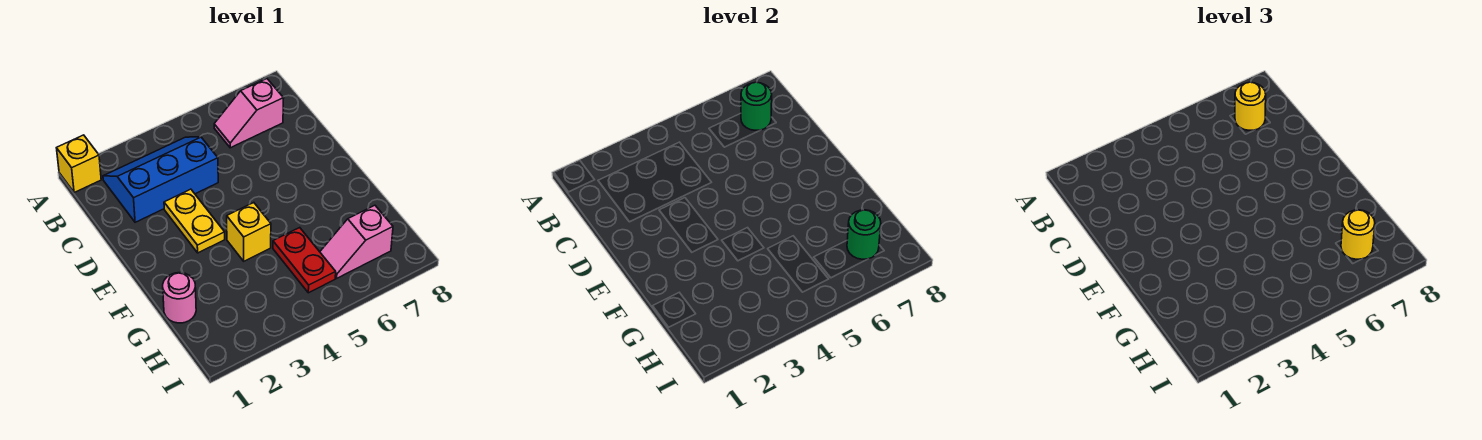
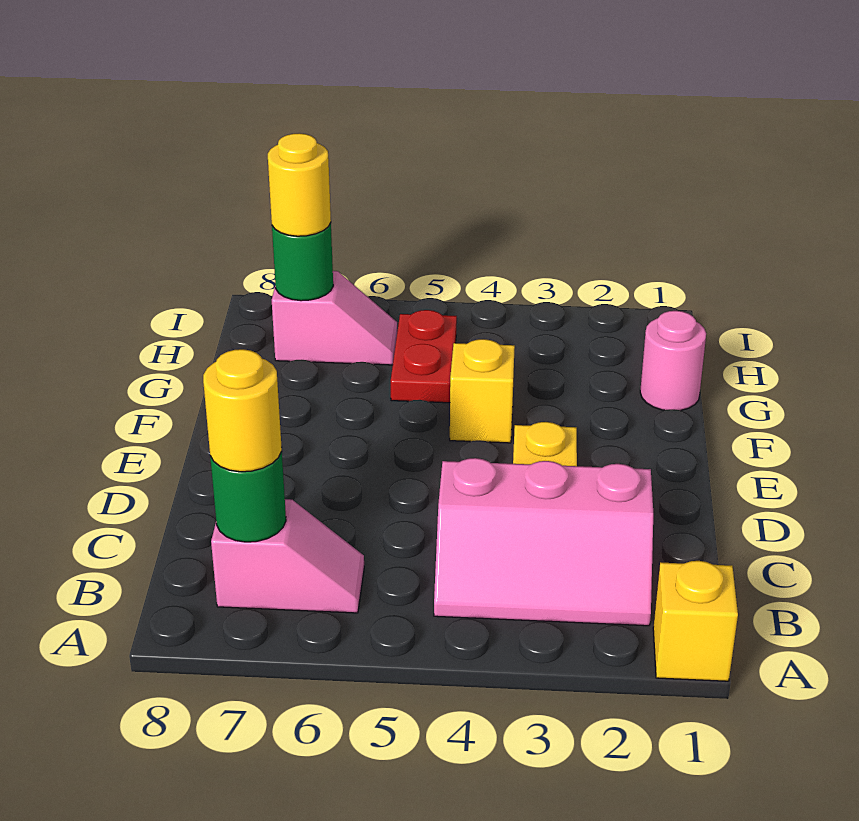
blue 2x3 slope [103,137,218,222] -> pink 2x3 slope [434,458,653,626]

